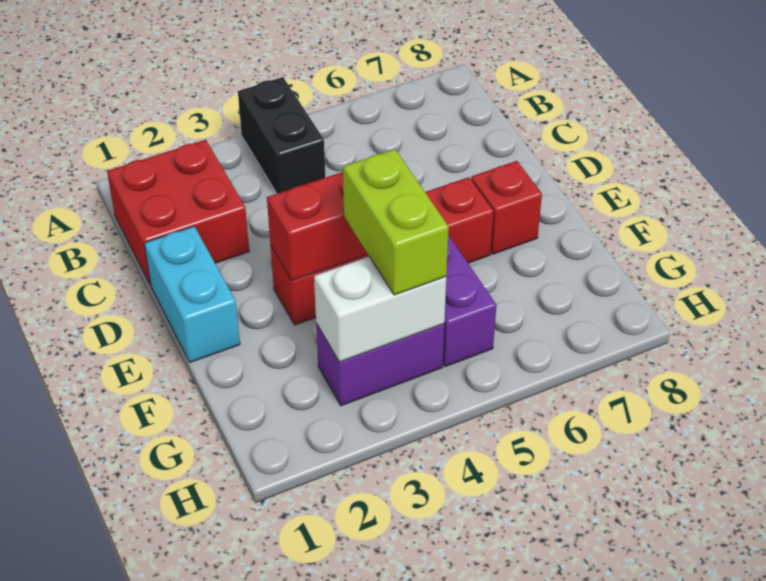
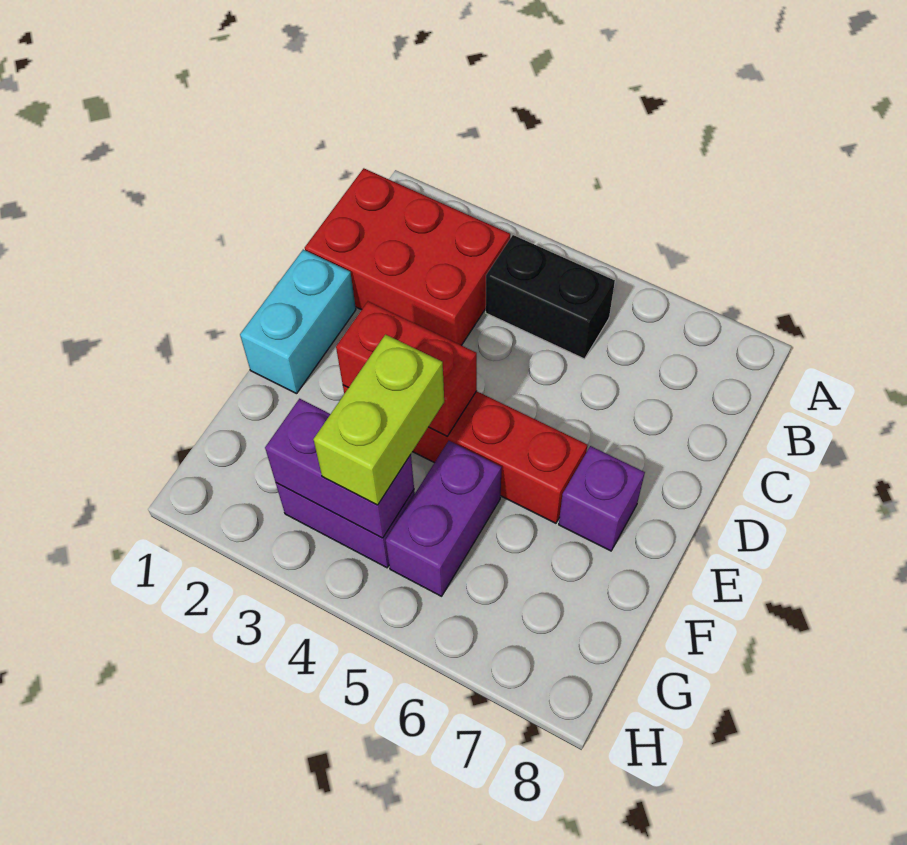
black 1x2 brick [238,77,325,194] -> black 1x2 brick turned to [486,235,615,359]
red 2x2 brick [107,140,249,285] -> red 2x3 brick [305,168,510,345]
red 1x1 brick [471,161,542,254] -> purple 1x1 brick [559,446,645,551]
white 1x2 brick [314,257,446,362] -> purple 1x2 brick [265,399,414,538]

